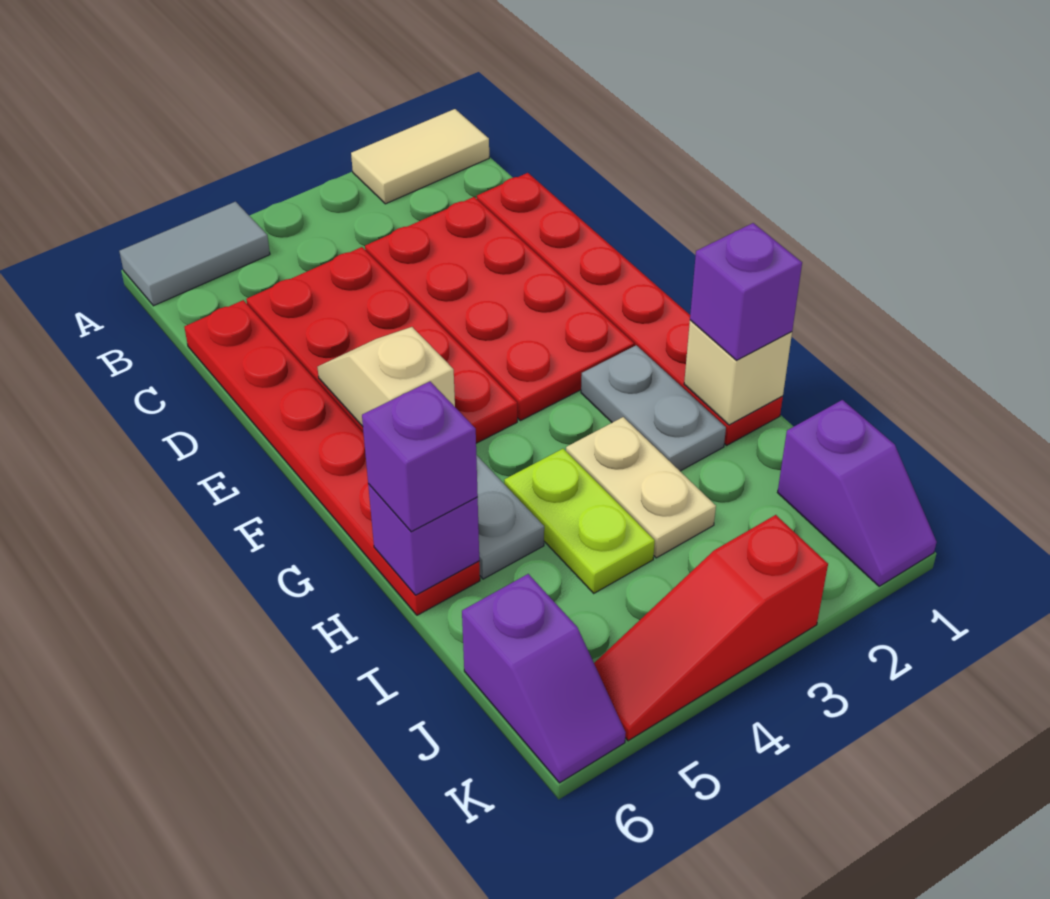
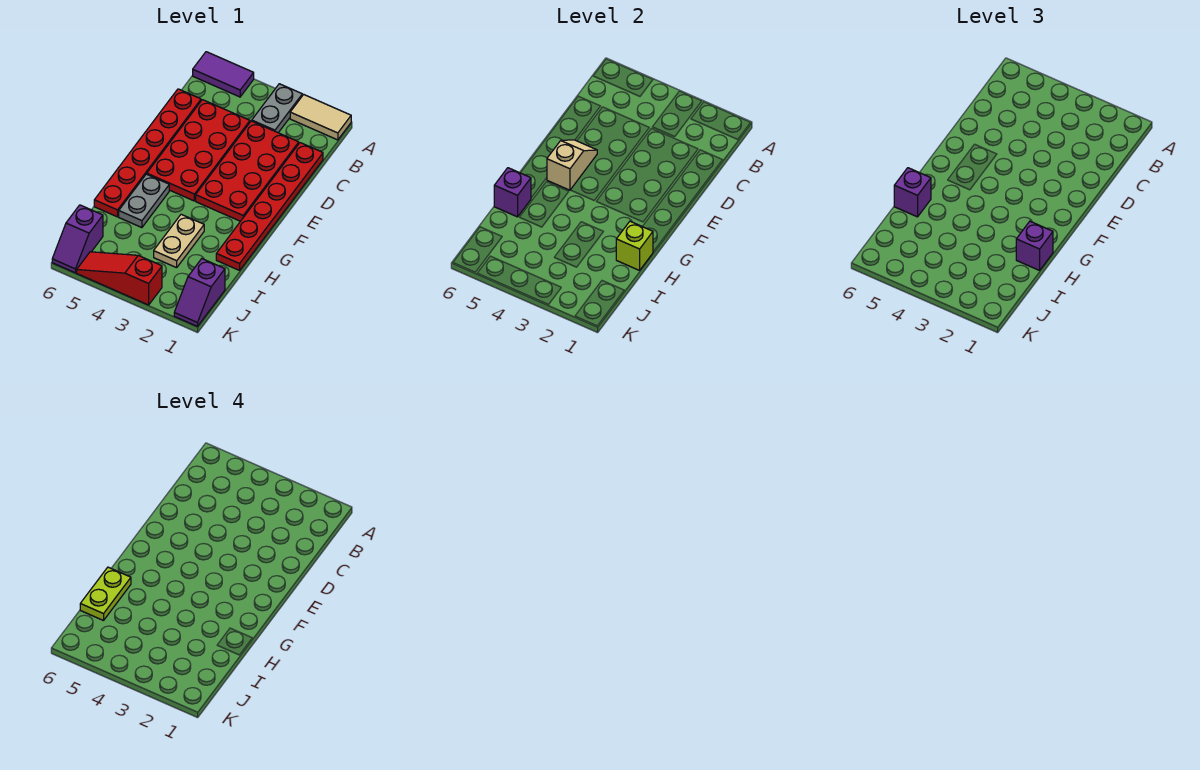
grey 1x2 tile [119,202,270,306] -> purple 1x2 tile [193,52,254,97]
grey 1x2 plate [581,345,726,471] -> grey 1x2 plate moved to [252,84,302,133]
tan 1x1 brick [684,320,792,425] -> lime 1x1 brick [616,221,653,270]
lime 1x2 plate [504,449,655,593] -> lime 1x2 plate moved to [80,567,131,621]

